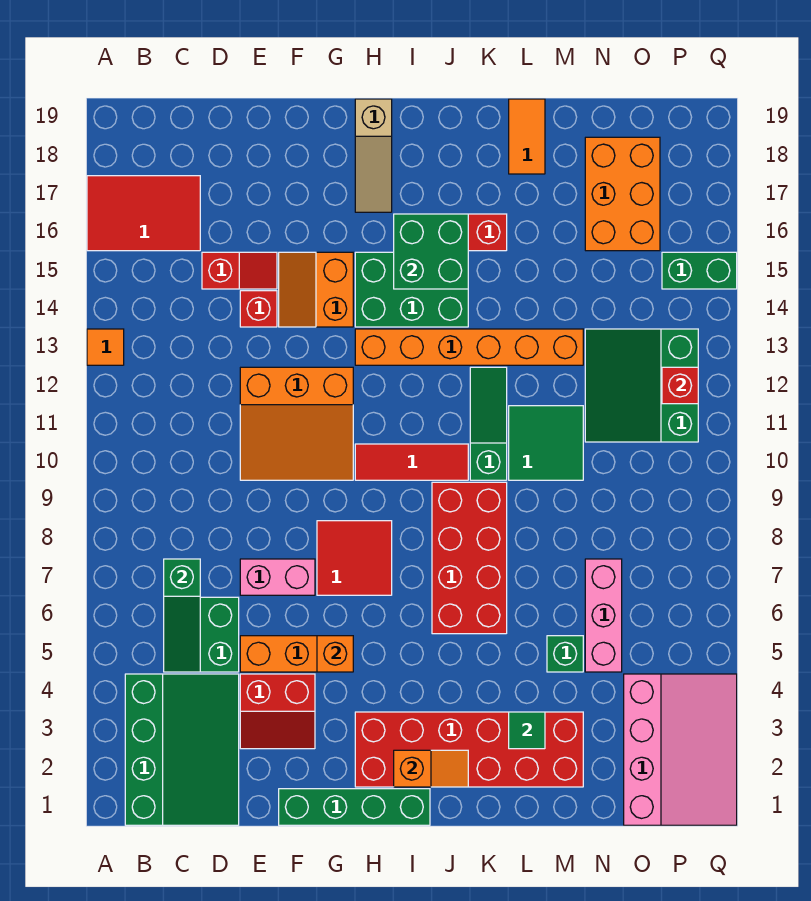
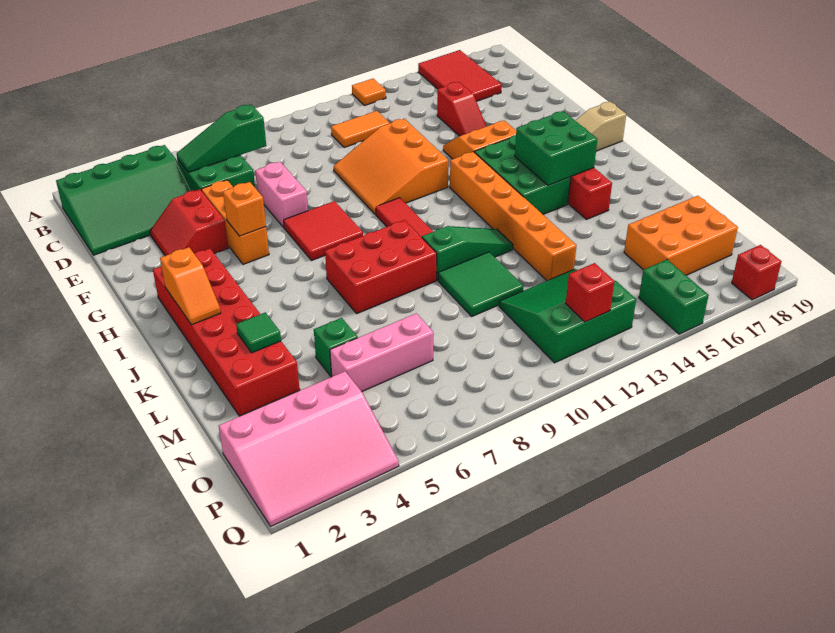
red 1x1 brick [240,291,277,327] -> red 1x1 brick moved to [732,245,782,300]
green 1x4 brick [279,789,430,825] -> none
red 2x4 brick [432,482,507,634] -> red 2x3 brick [325,220,437,313]
orange 1x2 tile [509,99,545,174] -> orange 1x2 tile moved to [331,111,389,148]

